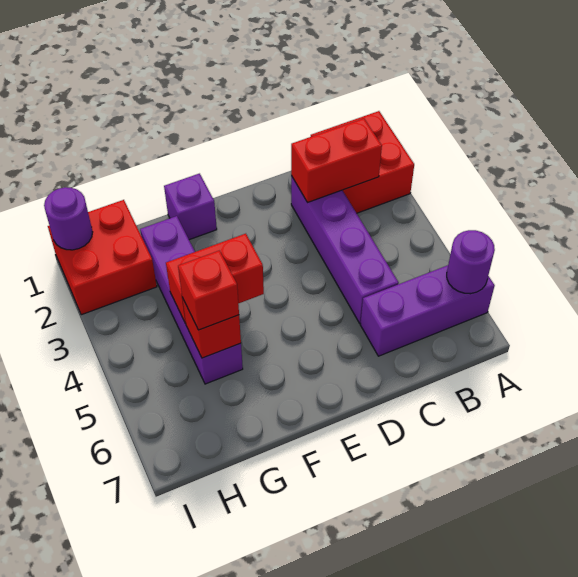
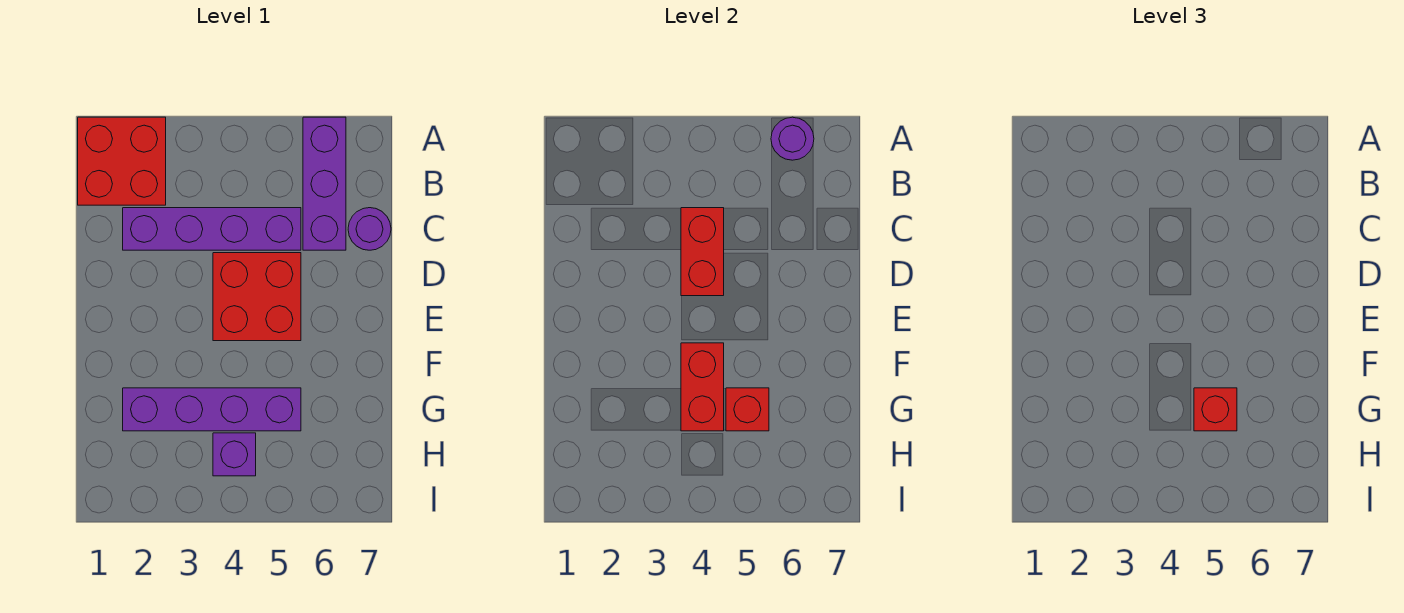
red 1x2 brick [291,119,382,203] -> red 1x2 brick moved to [681,208,724,296]
purple 1x1 brick [164,174,217,240] -> purple 1x1 brick moved to [213,433,256,476]
red 2x2 brick [48,200,157,315] -> red 2x2 brick moved to [213,253,301,341]
purple 1x1 round brick [44,187,93,250] -> purple 1x1 round brick moved to [348,208,391,250]

